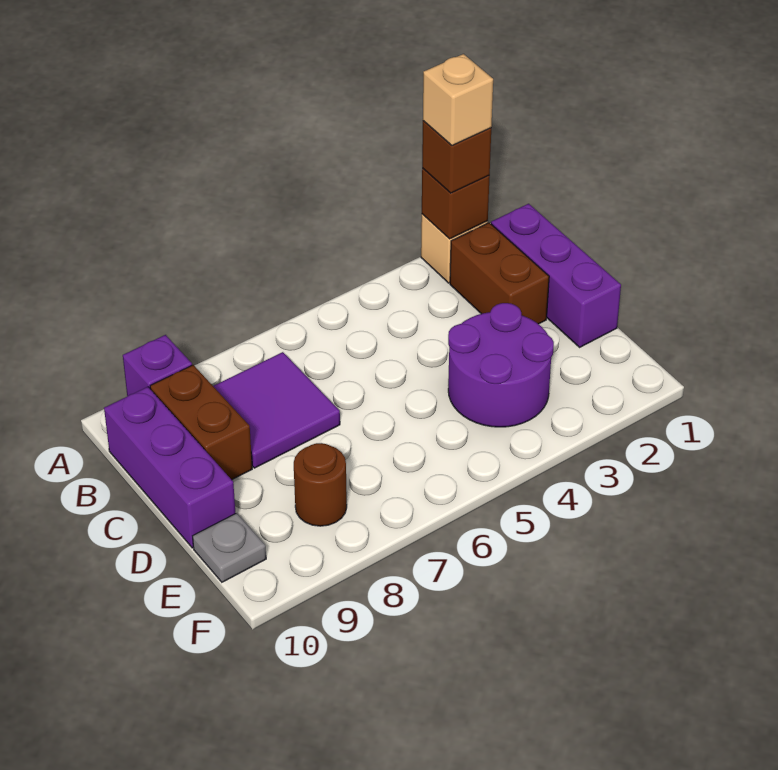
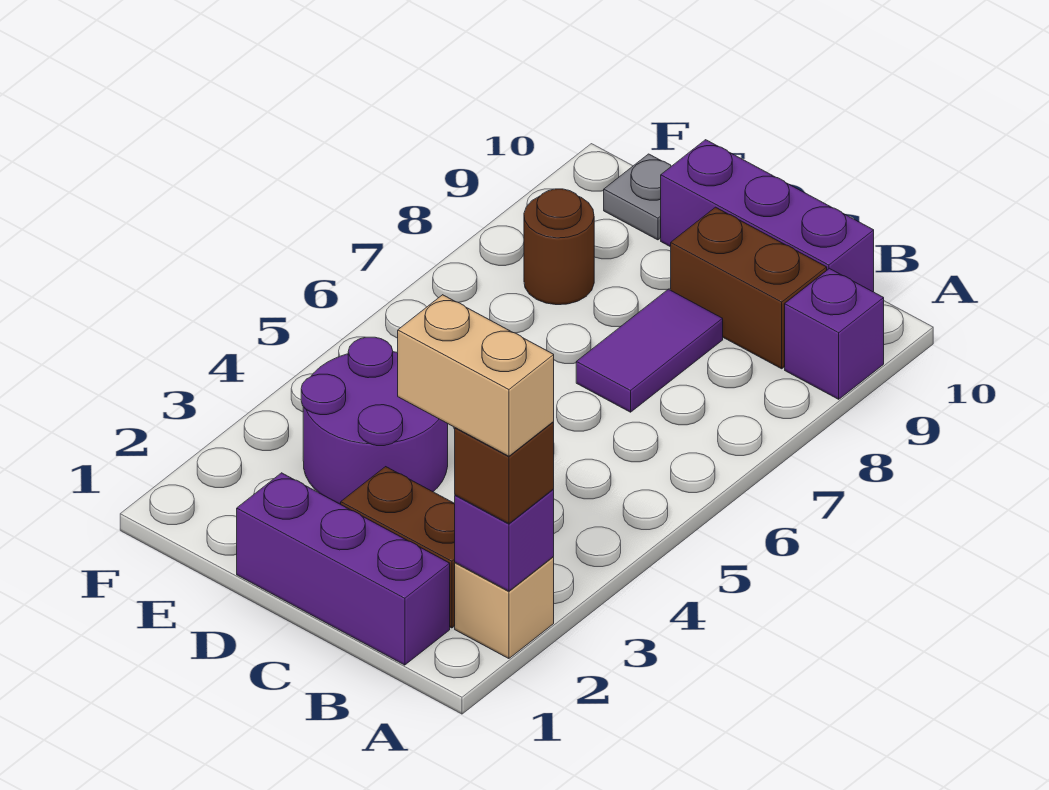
brown 1x1 brick [422,168,490,239] -> purple 1x1 brick [455,489,554,591]
tan 1x1 brick [423,54,493,146] -> tan 1x2 brick [398,295,554,456]
purple 2x2 tile [213,352,340,468] -> purple 1x2 tile [576,289,723,412]

